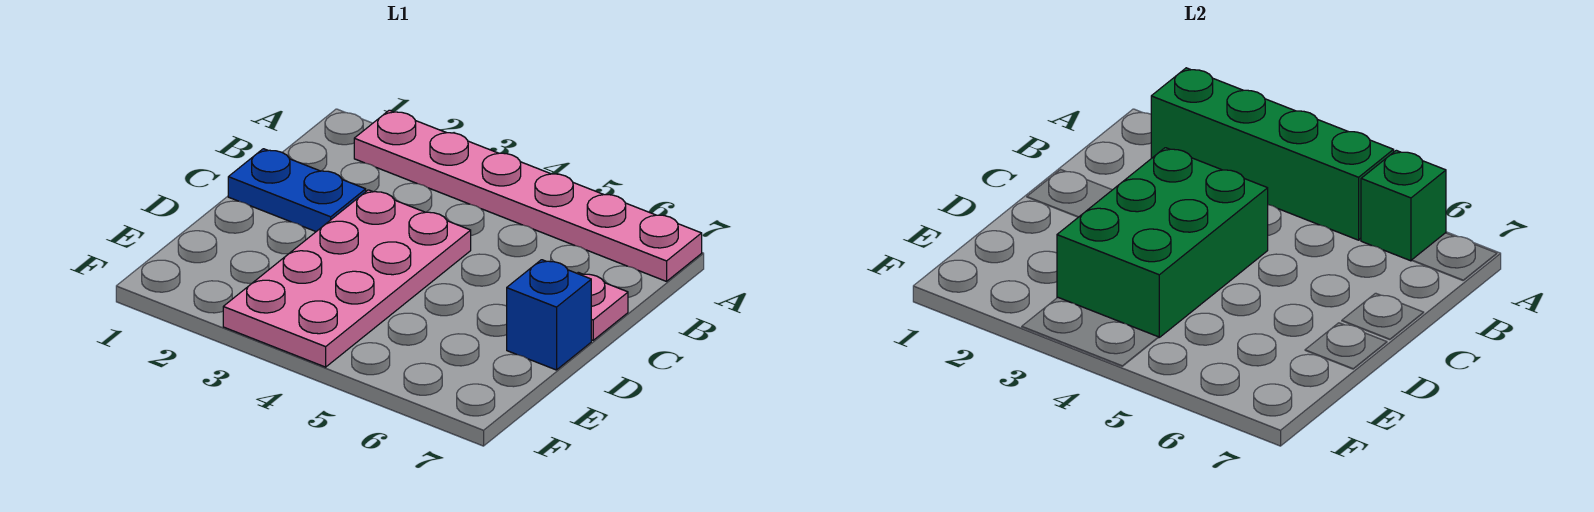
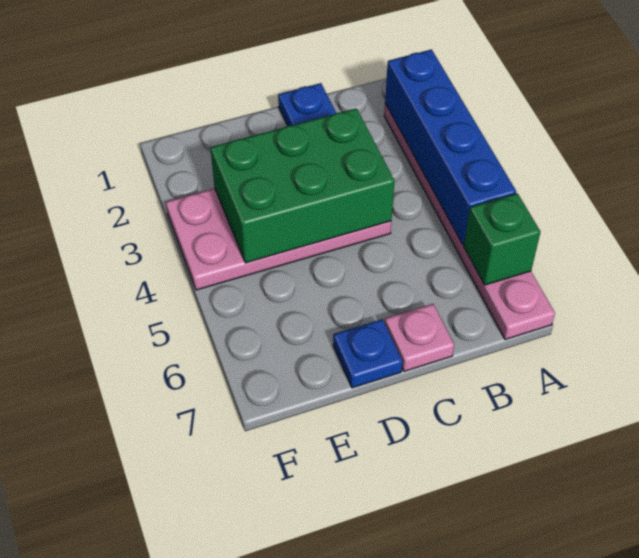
green 1x4 brick [1151,68,1394,240] -> blue 1x4 brick [385,49,516,245]
blue 1x1 brick [507,260,591,370] -> blue 1x1 plate [333,319,402,388]

